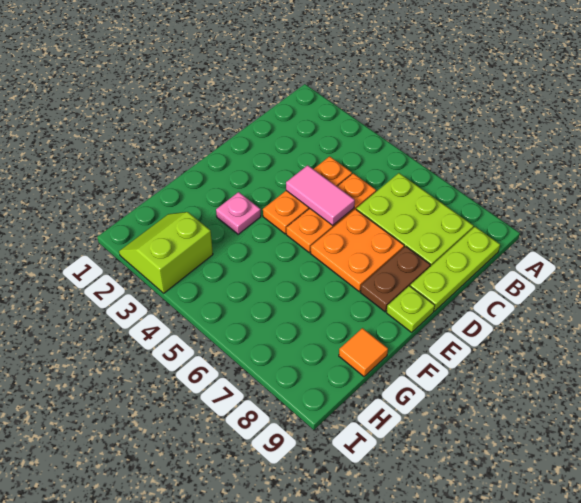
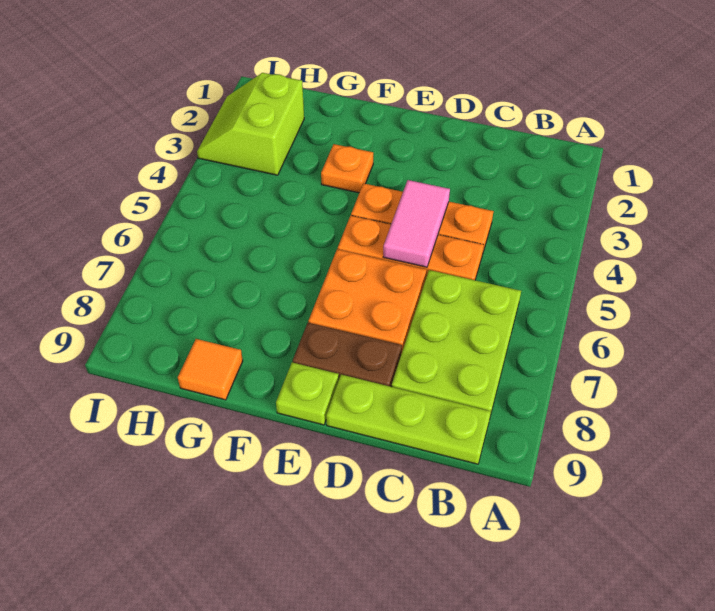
pink 1x1 plate [216,192,261,234] -> orange 1x1 plate [321,144,373,193]
lime 2x2 slope [119,212,213,293] -> lime 2x2 slope turned to [197,73,304,175]

